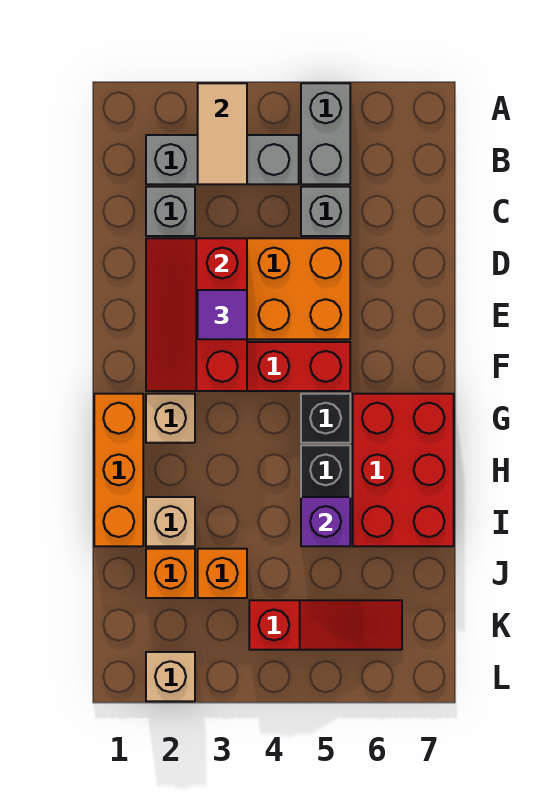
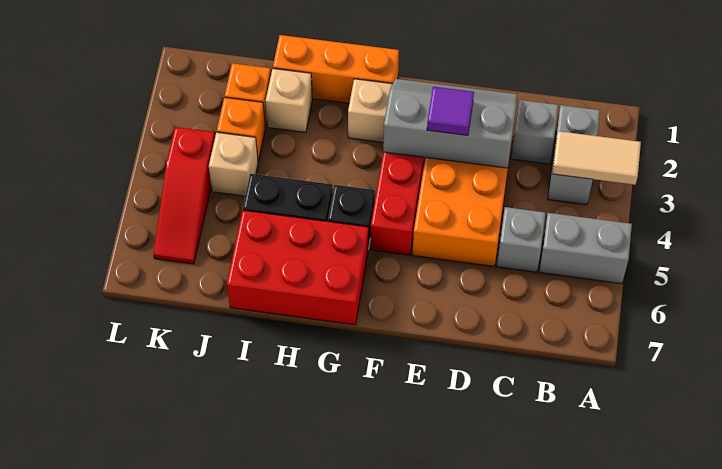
grey 1x3 brick [146,135,299,184] -> grey 1x2 brick [548,105,600,205]
red 2x3 slope [146,238,247,391] -> grey 2x3 slope [383,79,518,168]
purple 1x1 brick [301,497,350,546] -> none
tan 1x1 brick [146,652,195,701] -> tan 1x1 brick moved to [209,132,258,196]

